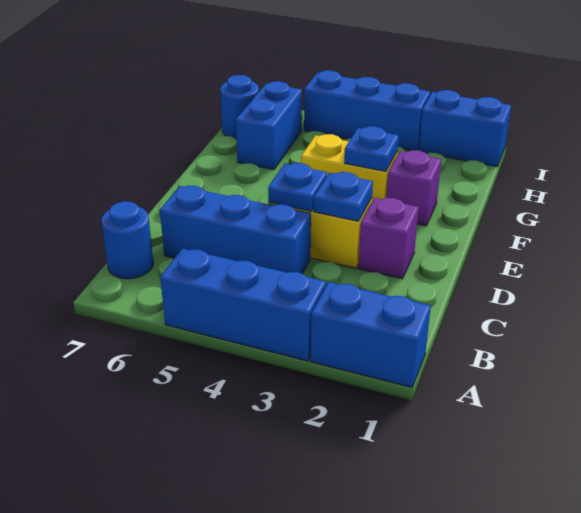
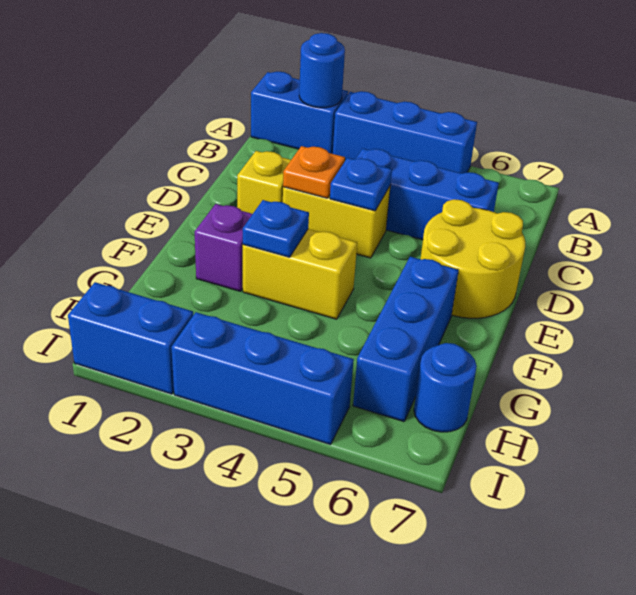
blue 1x1 round brick [101,201,153,279] -> blue 1x1 round brick moved to [299,33,345,108]
purple 1x1 brick [358,198,419,279] -> yellow 1x1 brick [237,151,291,214]
blue 1x1 plate [314,172,373,221] -> orange 1x1 plate [283,146,345,198]
none -> yellow 2x2 round brick [421,199,525,318]
blue 1x2 brick [236,81,302,170] -> blue 1x3 brick [353,257,459,422]

